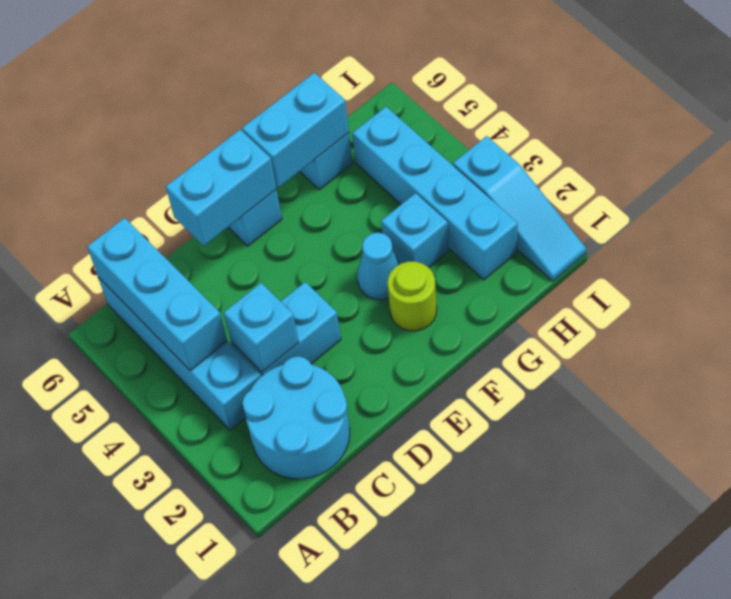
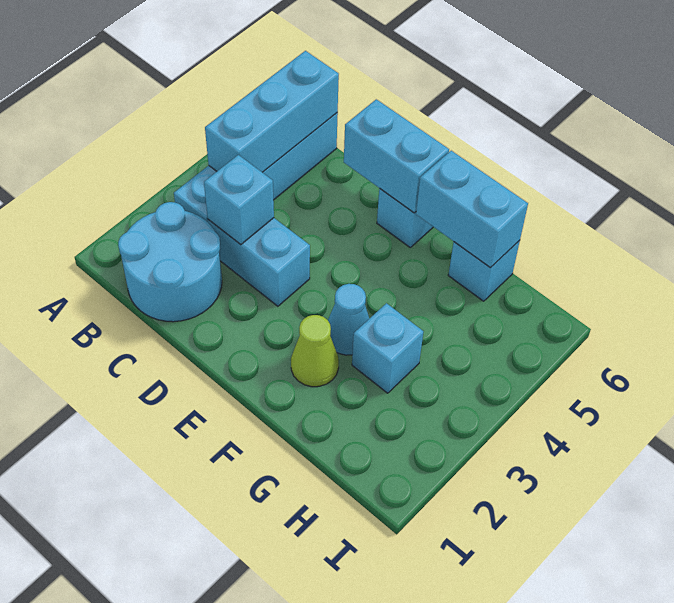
lime 1x1 round brick [388,262,437,331] -> lime 1x1 cone [291,315,339,387]
cyan 1x4 brick [352,107,518,280] -> none
cyan 1x3 slope [453,136,586,281] -> none

